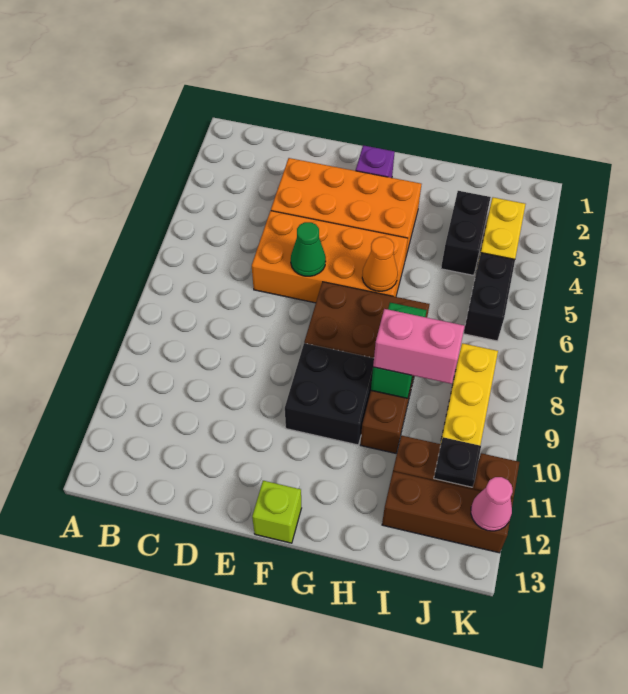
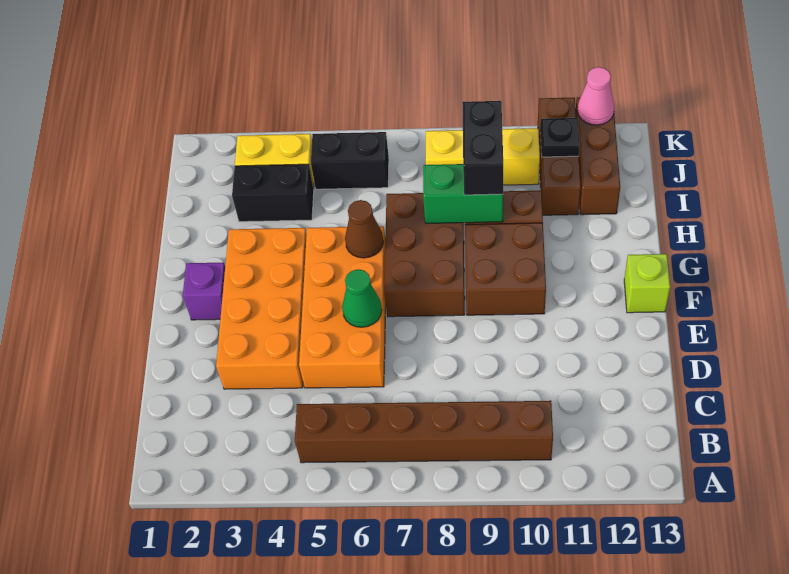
none -> brown 1x6 brick [295,401,553,463]
black 2x2 brick [285,343,374,445] -> brown 2x2 brick [465,223,546,315]
orange 1x1 cone [362,237,398,291] -> brown 1x1 cone [345,200,383,258]
pink 1x2 brick [373,309,465,384] -> black 1x2 brick [462,101,503,195]

